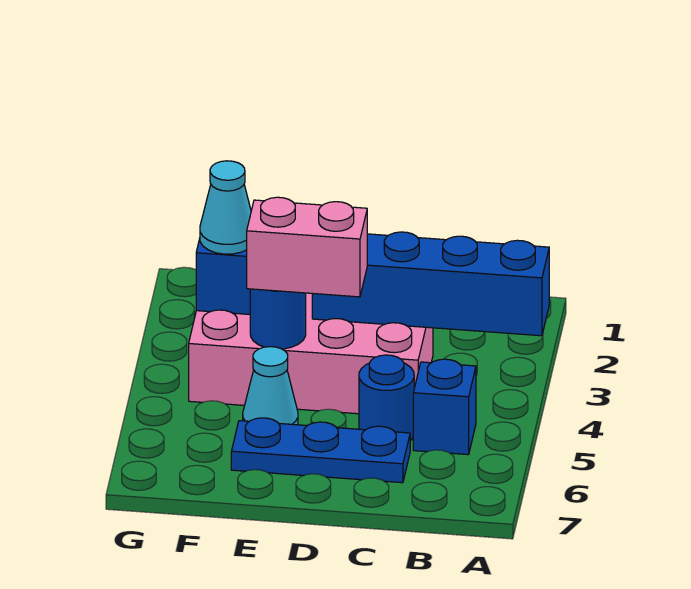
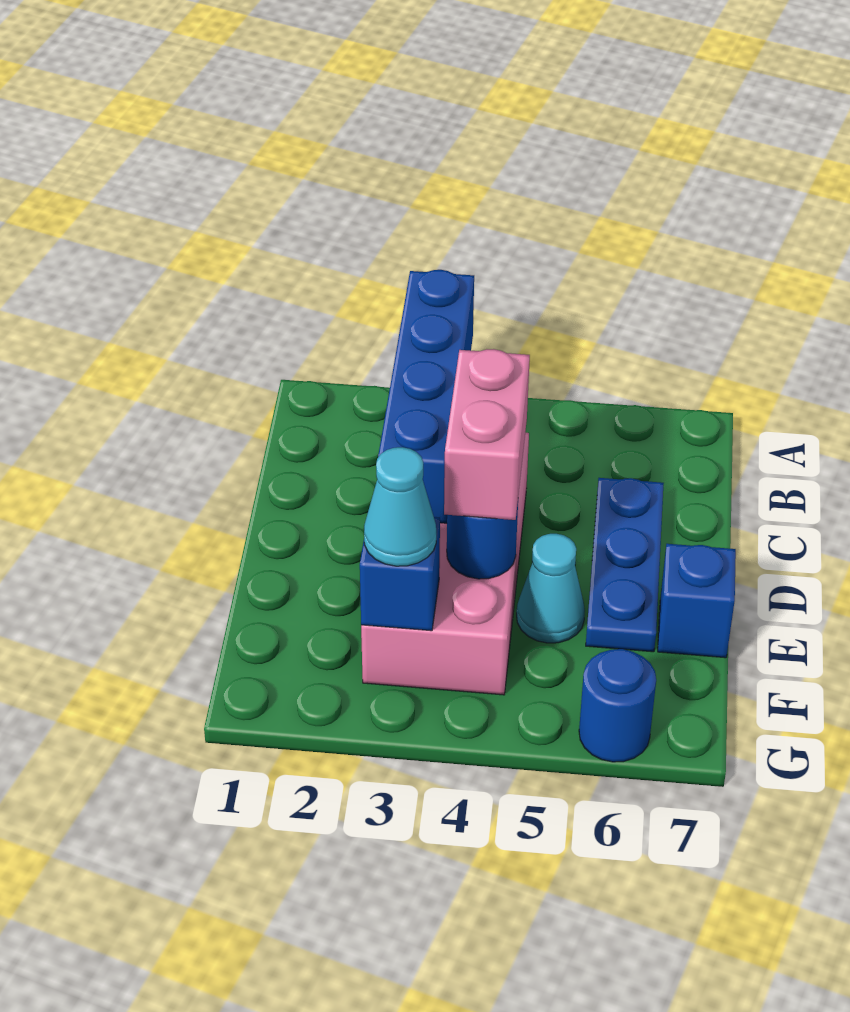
blue 1x1 brick [413,359,476,455] -> blue 1x1 brick moved to [658,544,736,658]
blue 1x1 round brick [359,355,414,441] -> blue 1x1 round brick moved to [579,649,656,762]

